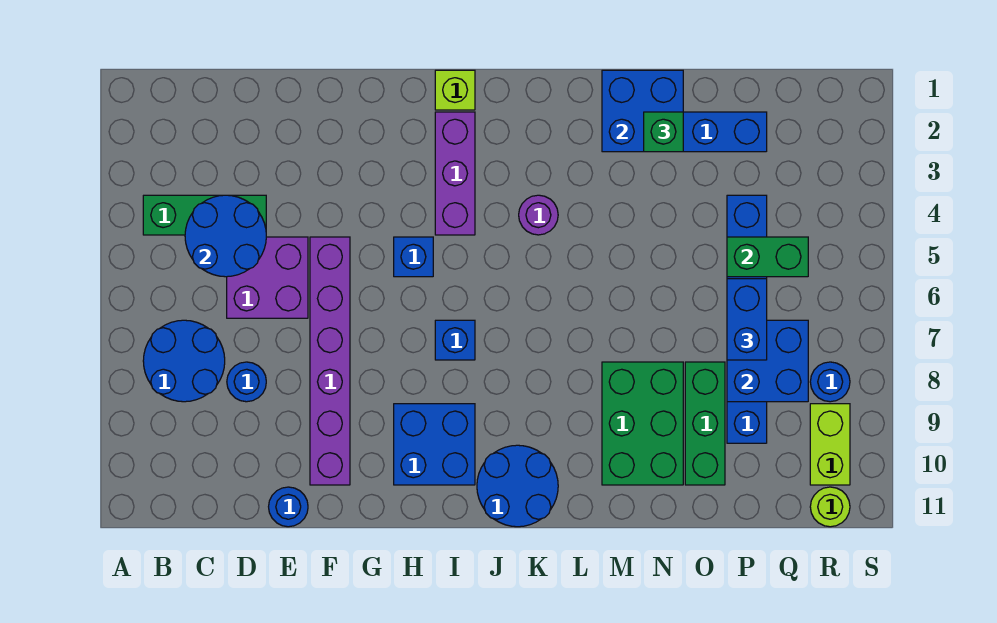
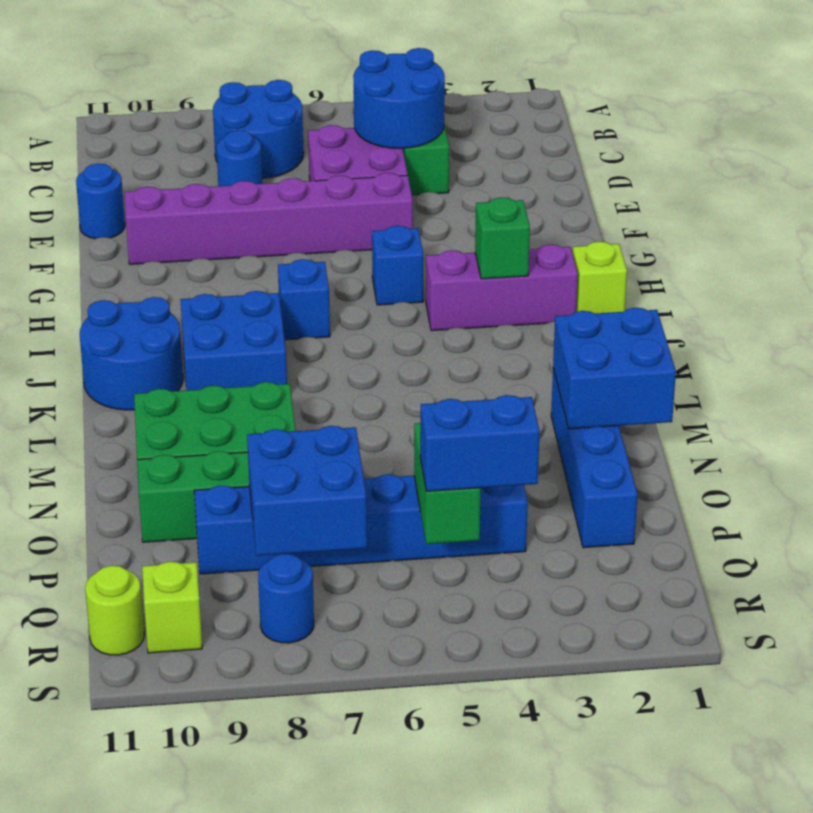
blue 2x2 brick [394,404,475,485] -> blue 2x2 brick moved to [180,291,287,390]
purple 1x1 round brick [519,195,558,235] -> none
green 1x1 brick [644,112,683,152] -> green 1x1 brick moved to [475,197,530,279]
blue 1x2 brick [727,279,767,360] -> blue 1x2 brick moved to [420,395,540,491]
lime 1x2 brick [810,404,850,485] -> lime 1x1 brick [142,561,202,653]

